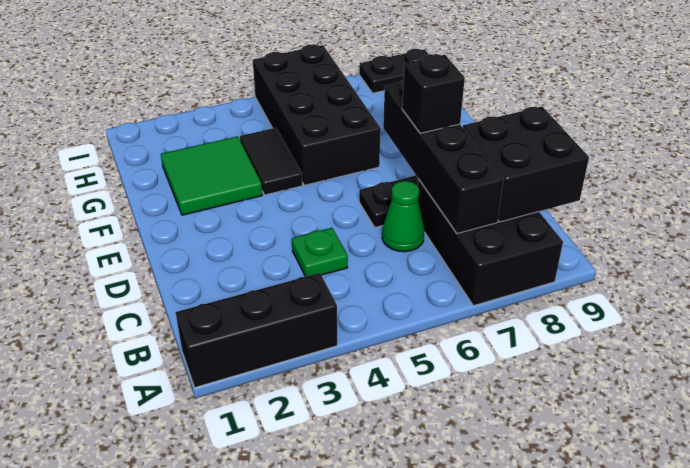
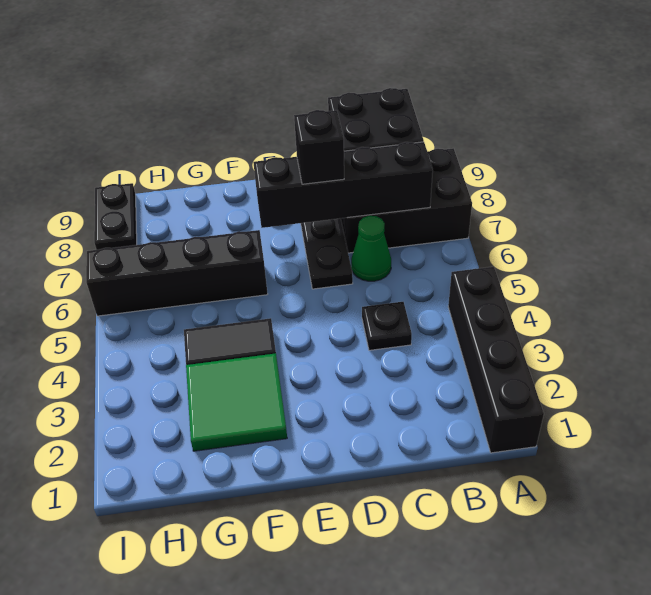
black 1x3 brick [175,273,337,387] -> black 1x4 brick [448,267,544,453]
green 1x1 plate [292,228,348,277] -> black 1x1 plate [362,302,412,350]
black 2x4 brick [253,44,381,185] -> black 1x4 brick [86,230,268,316]

